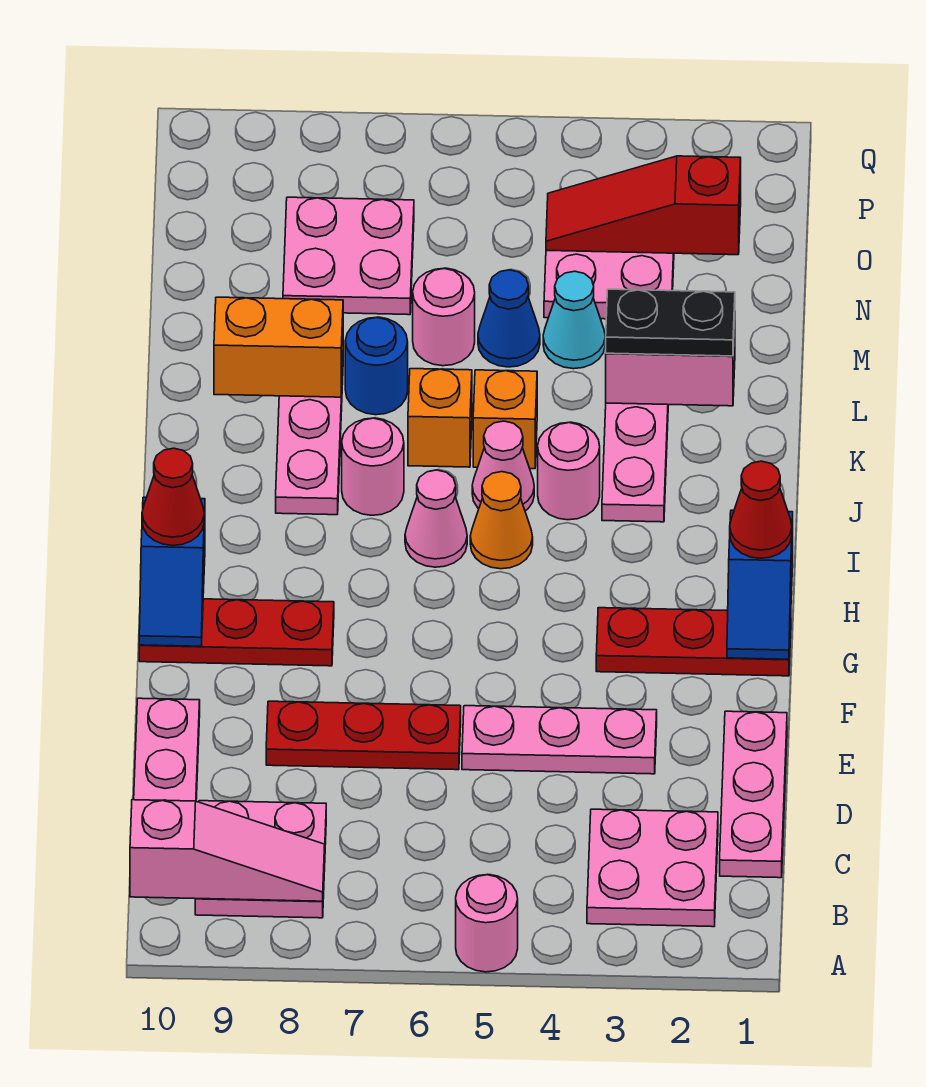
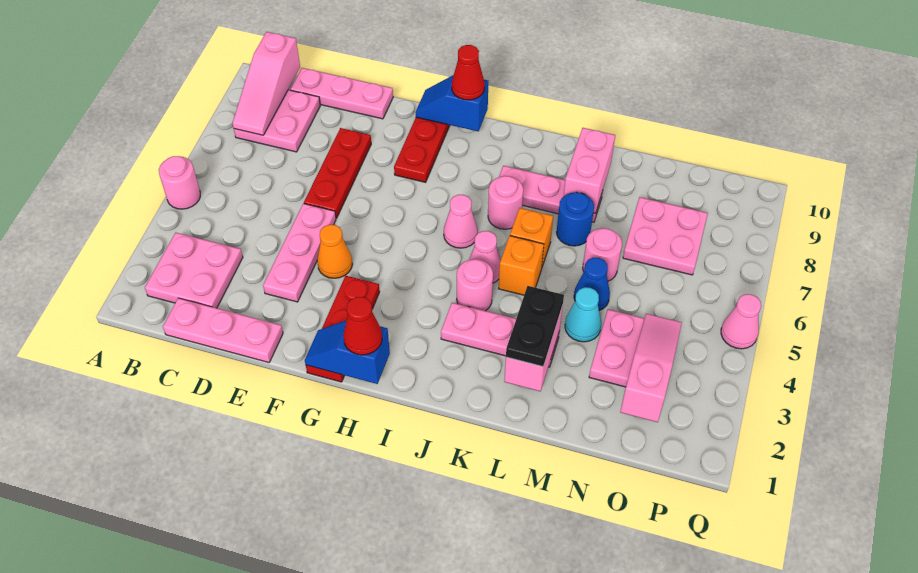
orange 1x1 cone [470,472,533,569] -> orange 1x1 cone moved to [317,225,352,278]
orange 1x2 brick [214,297,343,397] -> pink 1x2 brick [564,128,615,213]
red 1x3 slope [546,156,741,255] -> pink 1x3 slope [620,314,682,422]
none -> pink 1x1 cone [721,294,761,349]

